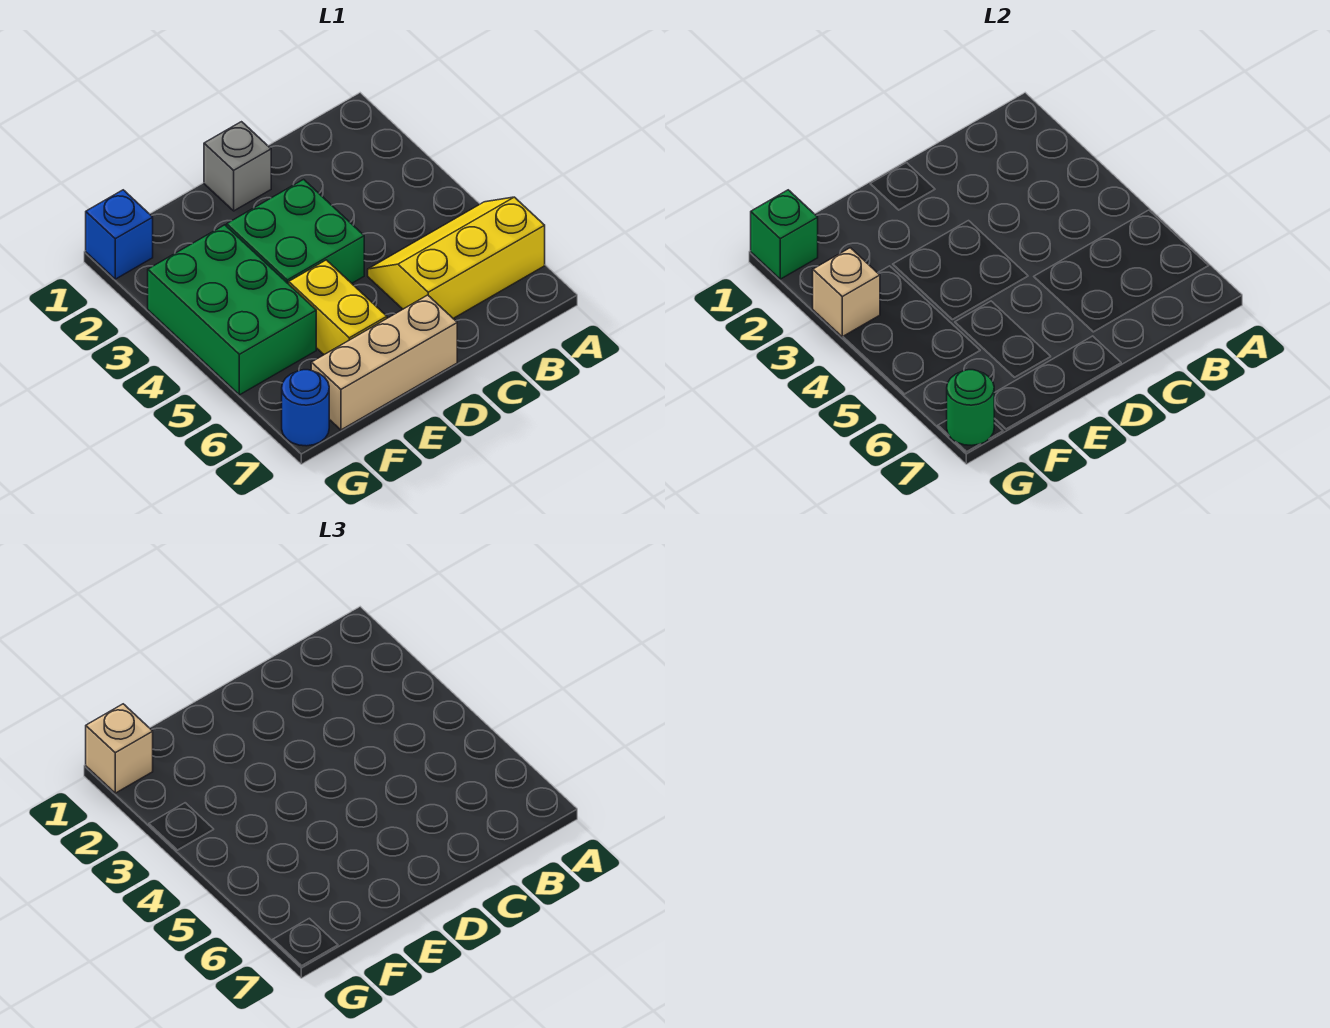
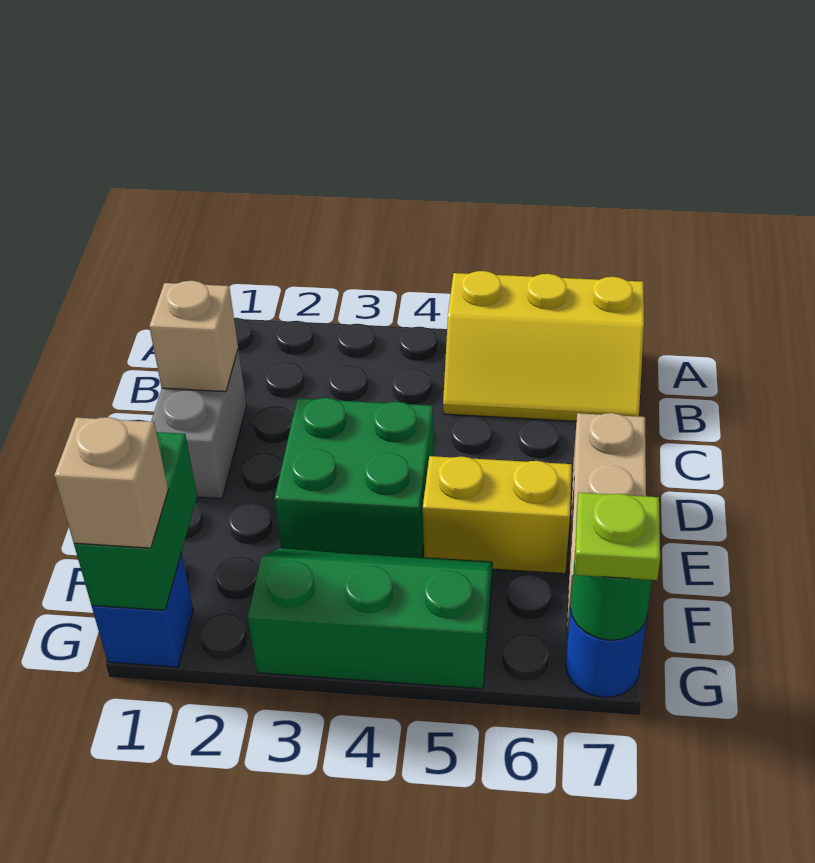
yellow 2x3 slope [368,197,545,318] -> yellow 2x3 slope turned to [443,271,644,421]
grey 1x1 brick [204,122,271,211] -> grey 1x2 brick [151,349,247,499]
green 2x3 brick [148,225,316,395] -> green 2x3 slope [248,548,493,689]
green 1x1 brick [751,190,818,279] -> green 1x2 brick [74,432,197,610]
tan 1x1 brick [813,248,880,337] -> tan 1x1 brick moved to [149,281,238,392]
none -> lime 1x1 plate [575,493,660,580]

